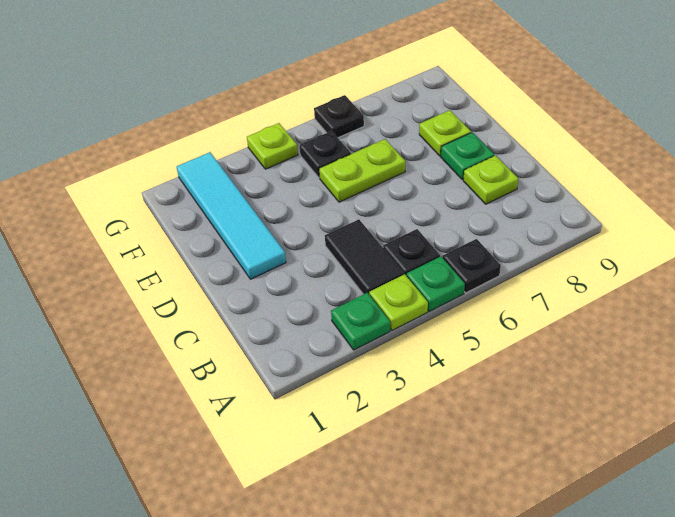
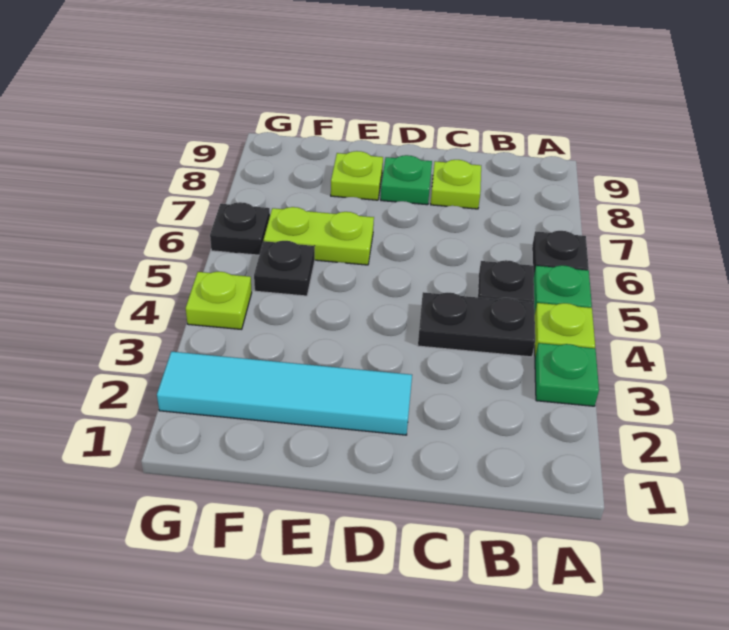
black 1x2 tile [325,219,404,294] -> black 1x2 plate [418,292,535,357]
lime 1x2 plate [319,139,406,202] -> lime 1x2 plate turned to [264,207,374,265]

